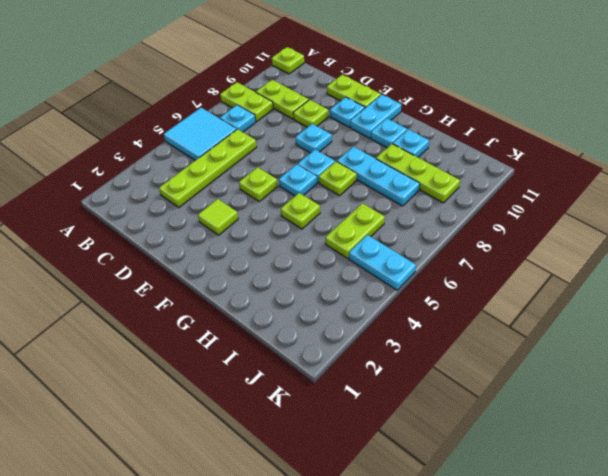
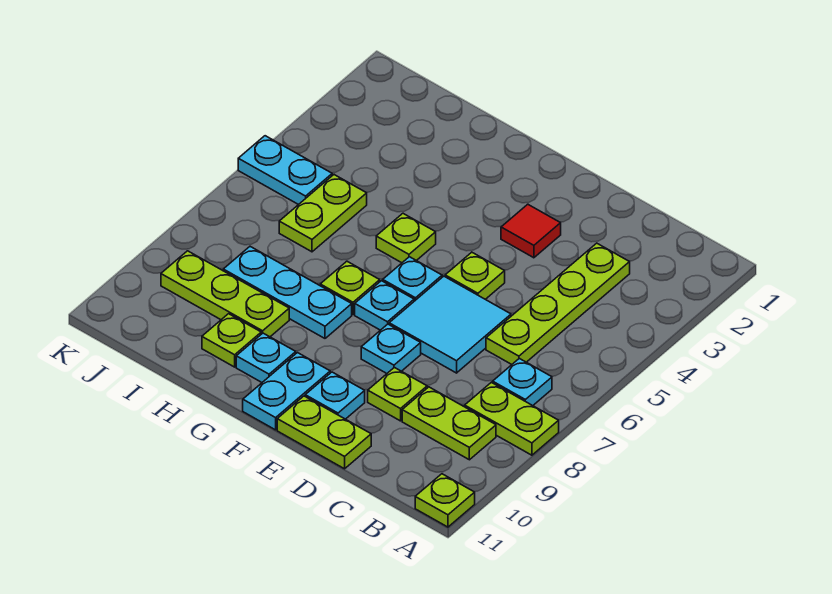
cyan 2x2 tile [164,108,237,160] -> cyan 2x2 tile moved to [389,276,511,373]
lime 1x1 tile [198,199,238,235] -> red 1x1 tile [501,204,561,258]
cyan 1x1 plate [393,129,429,157] -> lime 1x1 plate [202,314,261,367]

